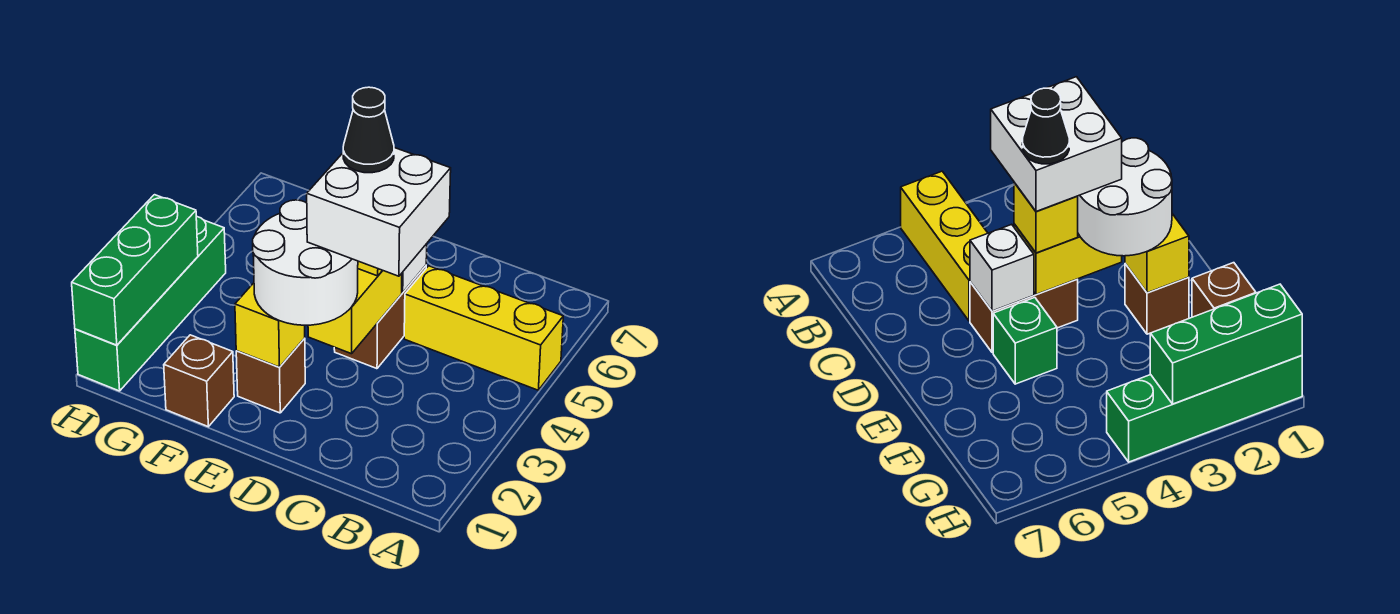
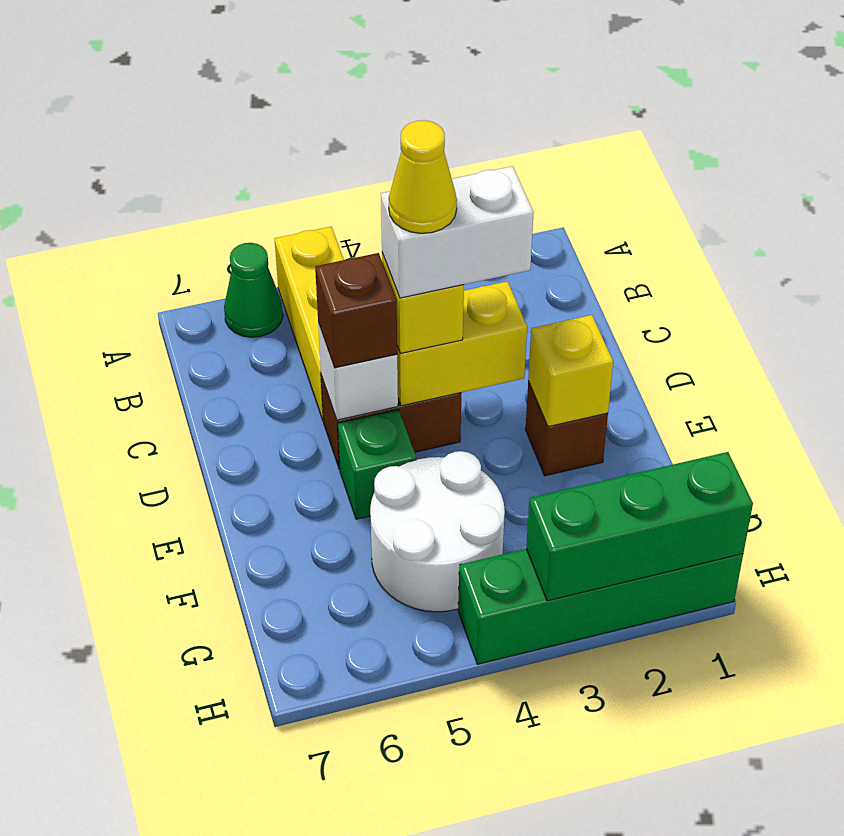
none -> green 1x1 cone [224,243,283,337]
white 2x2 brick [307,148,451,276] -> white 1x2 brick [381,166,534,298]
white 2x2 round brick [253,200,358,325] -> white 2x2 round brick moved to [370,451,505,612]
black 1x1 cone [343,87,394,173] -> yellow 1x1 cone [388,120,457,233]
brown 1x1 brick [164,335,234,427] -> brown 1x1 brick moved to [315,253,398,368]

